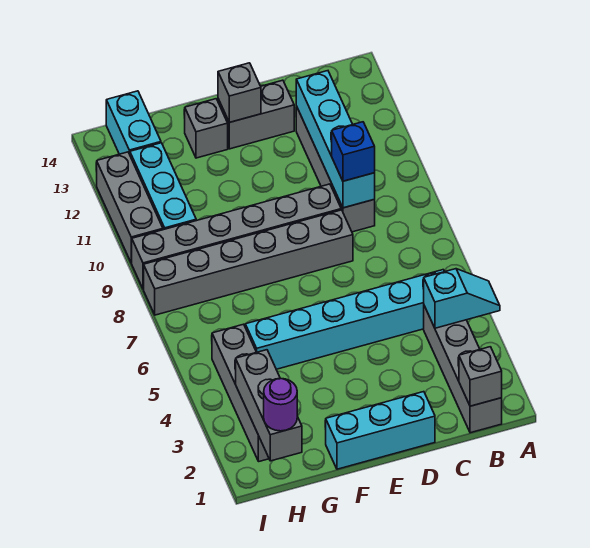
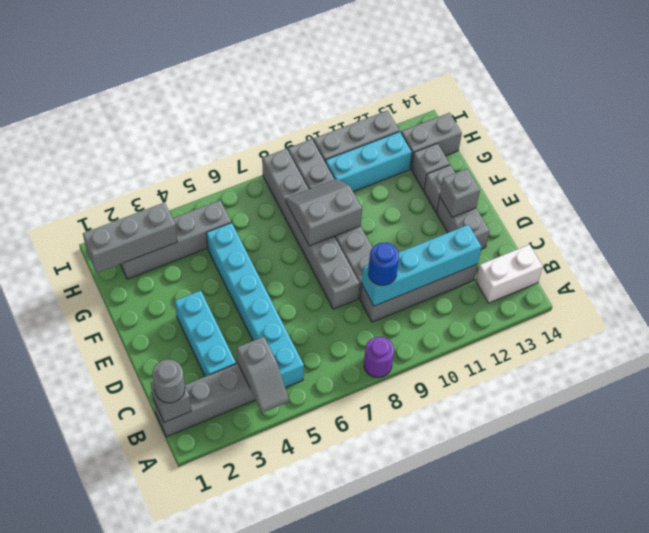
cyan 1x2 slope [424,269,500,328] -> grey 1x2 slope [237,337,289,413]
none -> grey 1x1 round brick [152,360,185,403]
none -> white 1x2 brick [476,244,543,303]
blue 1x1 brick [332,122,375,181] -> blue 1x1 round brick [368,243,399,285]
cyan 1x3 brick [326,392,435,469] -> cyan 1x3 brick moved to [175,291,236,377]
none -> grey 2x2 slope [286,179,362,246]
none -> grey 1x1 brick [412,143,450,191]
purple 1x1 round brick [264,378,297,431] -> purple 1x1 round brick moved to [364,337,394,378]
cyan 1x2 brick [106,91,161,154] -> grey 1x2 brick [401,113,462,169]

